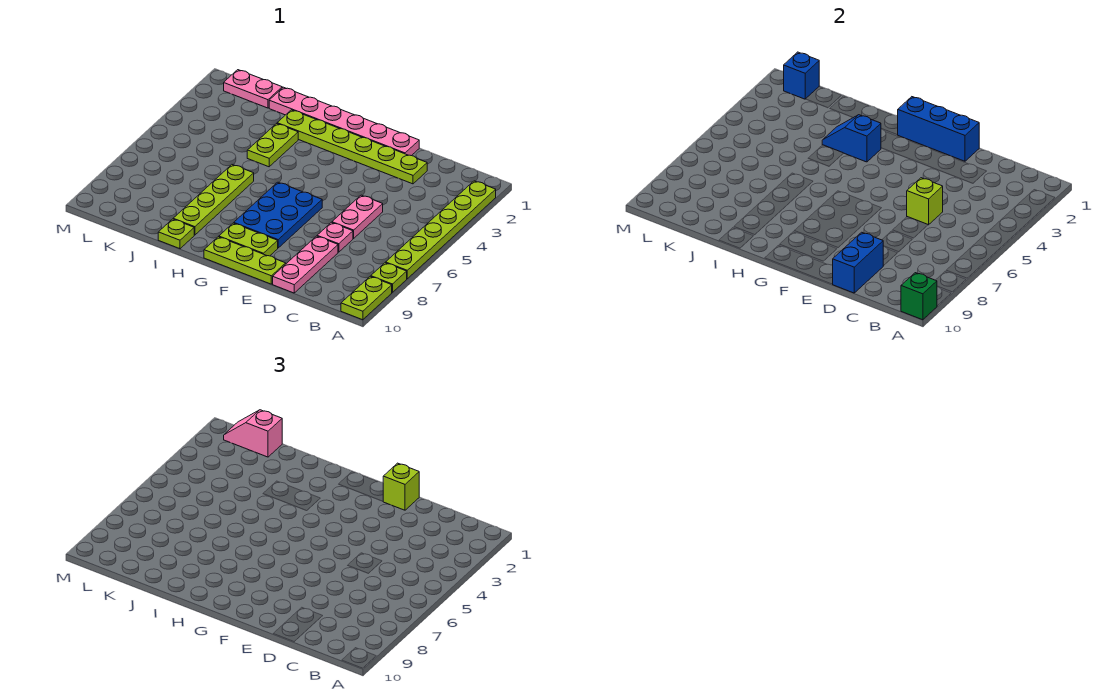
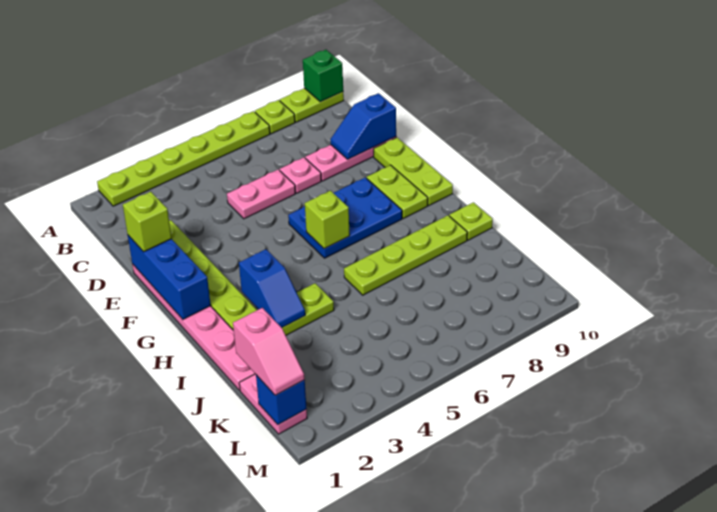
lime 1x1 brick [907,178,943,225] -> lime 1x1 brick moved to [305,191,350,249]
blue 1x2 brick [833,232,883,293] -> blue 1x2 slope [330,93,396,159]

